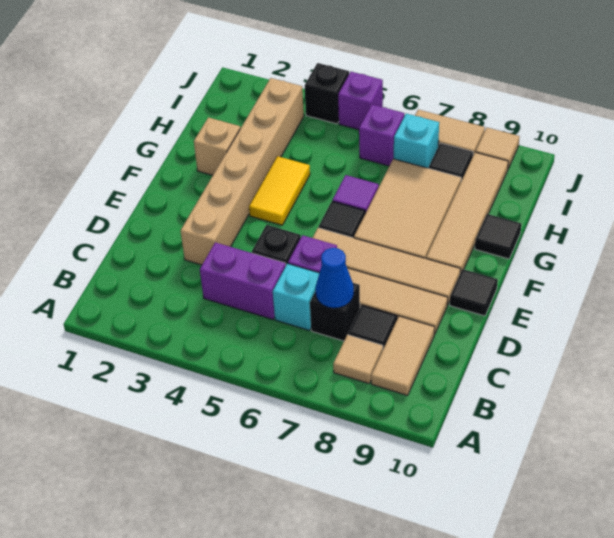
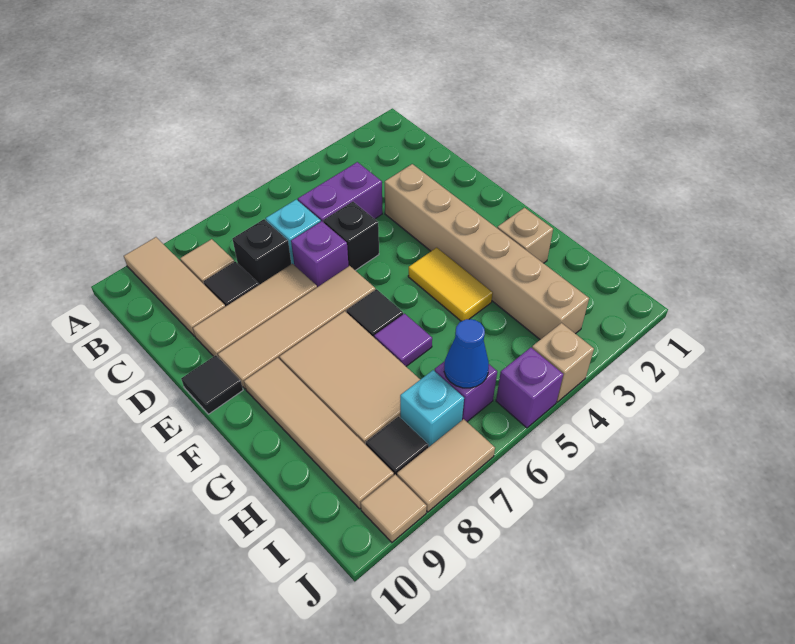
tan 1x2 tile [371,316,435,396] -> tan 1x3 tile [124,237,225,336]
blue 1x1 cone [315,248,354,308] -> blue 1x1 cone moved to [444,319,489,388]
black 1x1 tile [475,214,521,259] -> none
black 1x1 brick [305,63,349,124] -> tan 1x1 brick [532,323,594,402]

